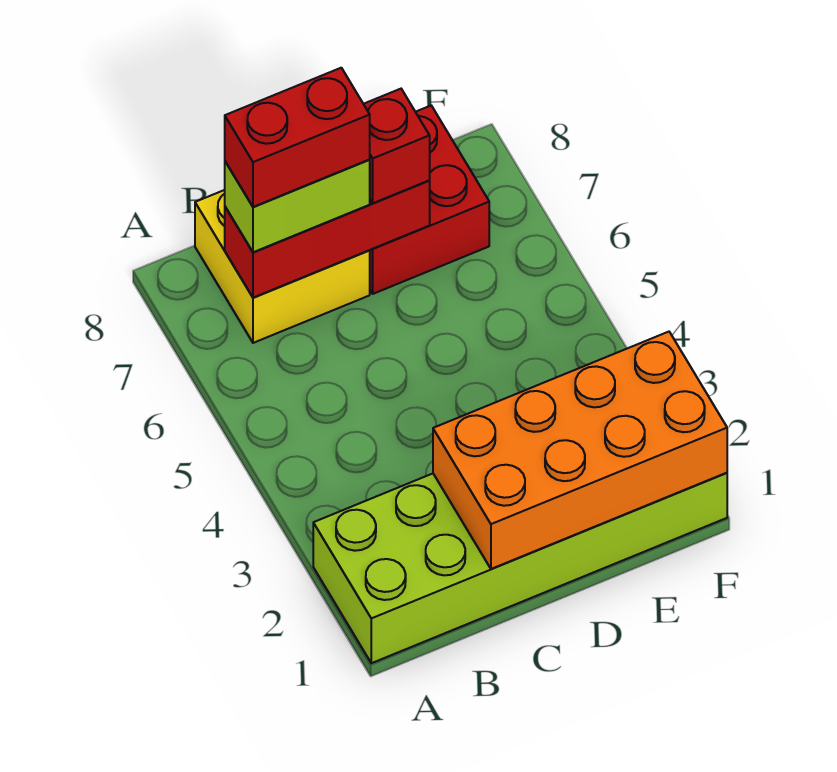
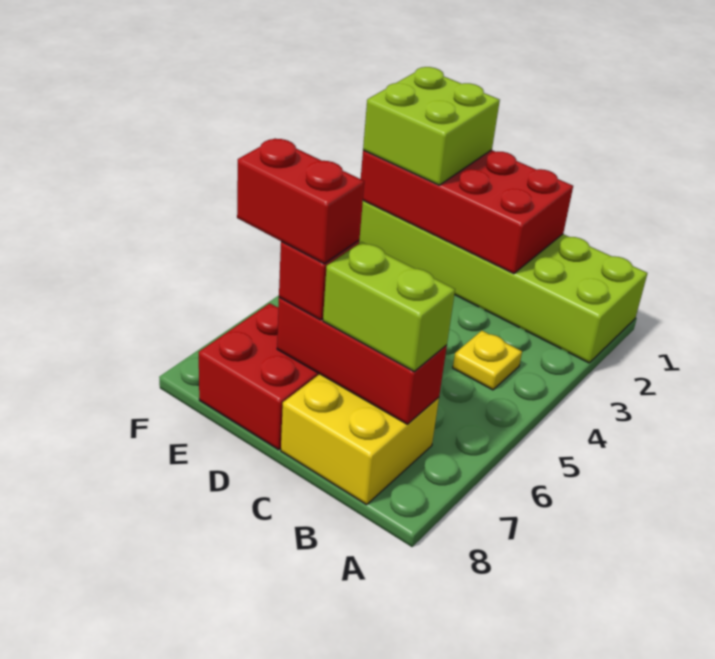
none -> yellow 1x1 plate [453,331,522,390]
red 1x2 brick [225,68,370,207] -> red 1x2 brick moved to [237,139,364,264]
orange 2x4 brick [433,332,727,569] -> red 2x4 brick [361,150,573,274]
none -> lime 2x2 brick [363,67,500,185]

